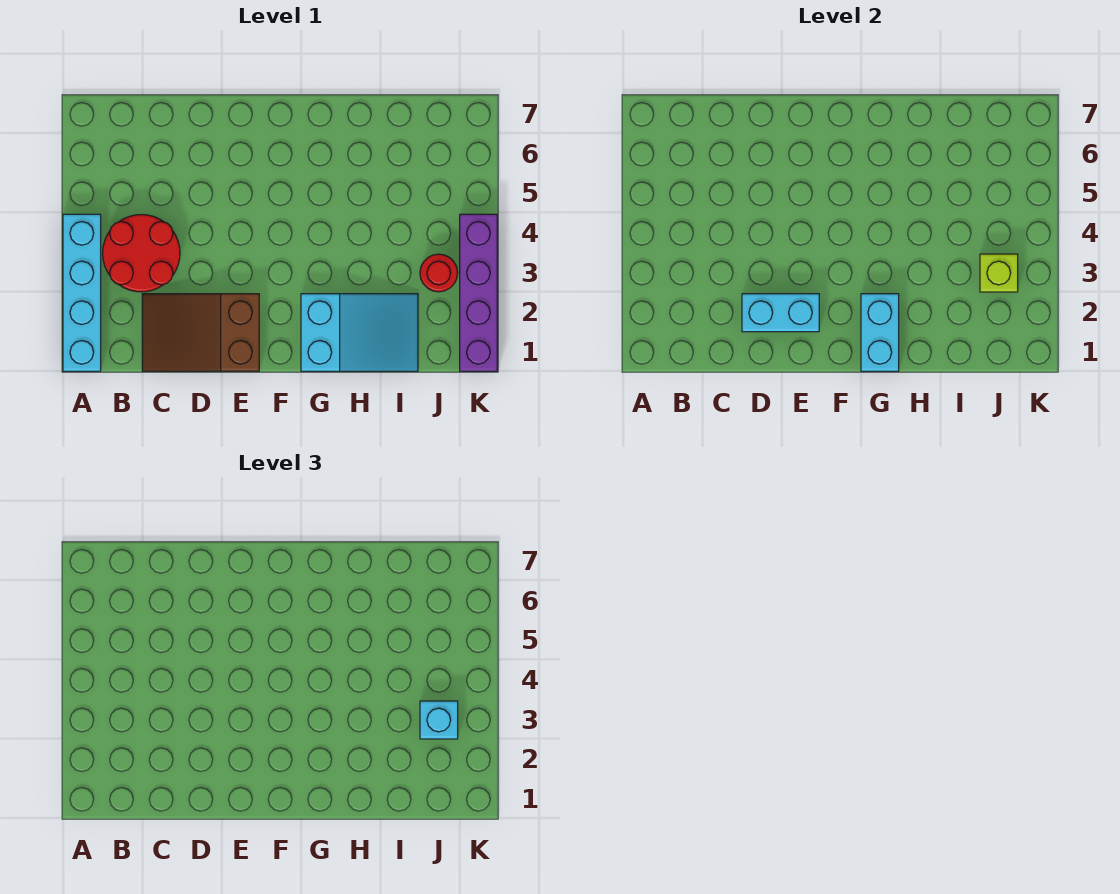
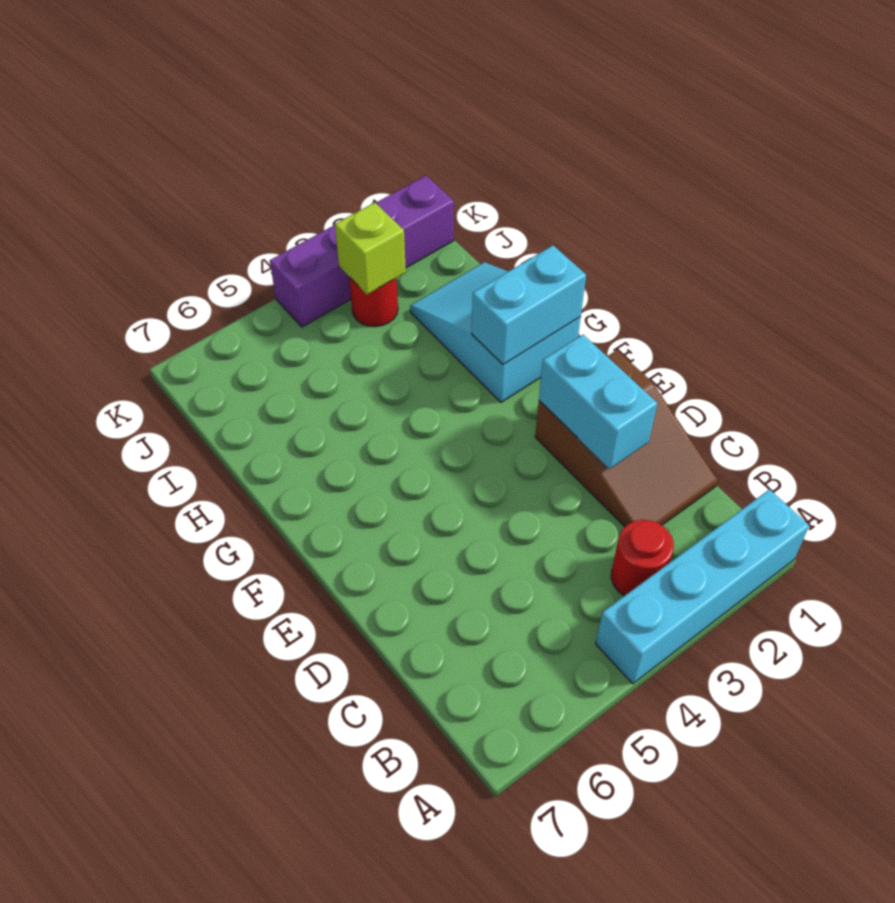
red 2x2 round brick [103,214,180,292] -> red 1x1 round brick [611,520,674,596]
cyan 1x1 brick [420,701,458,739] -> none

